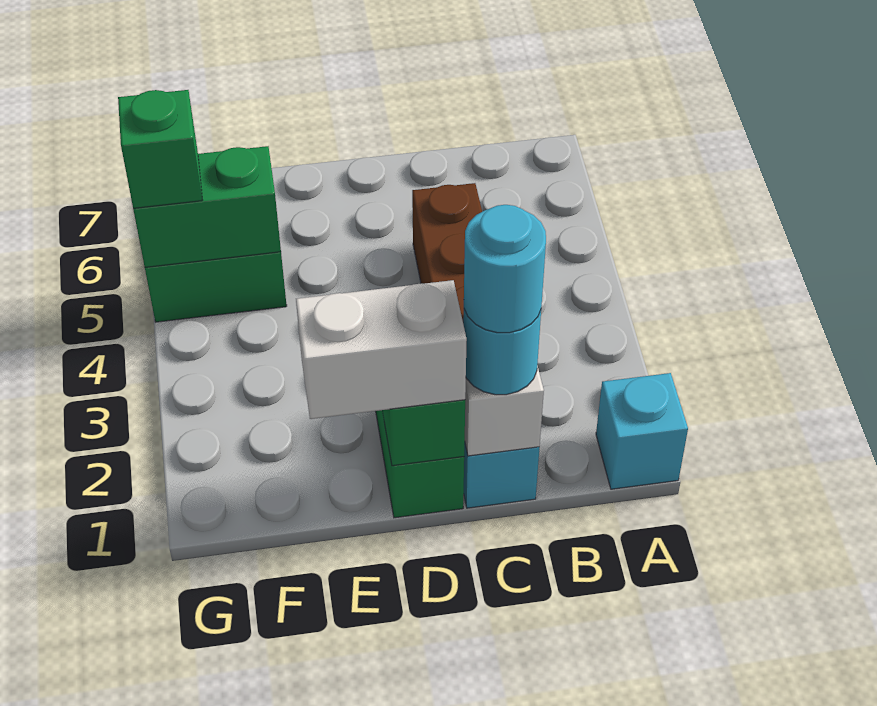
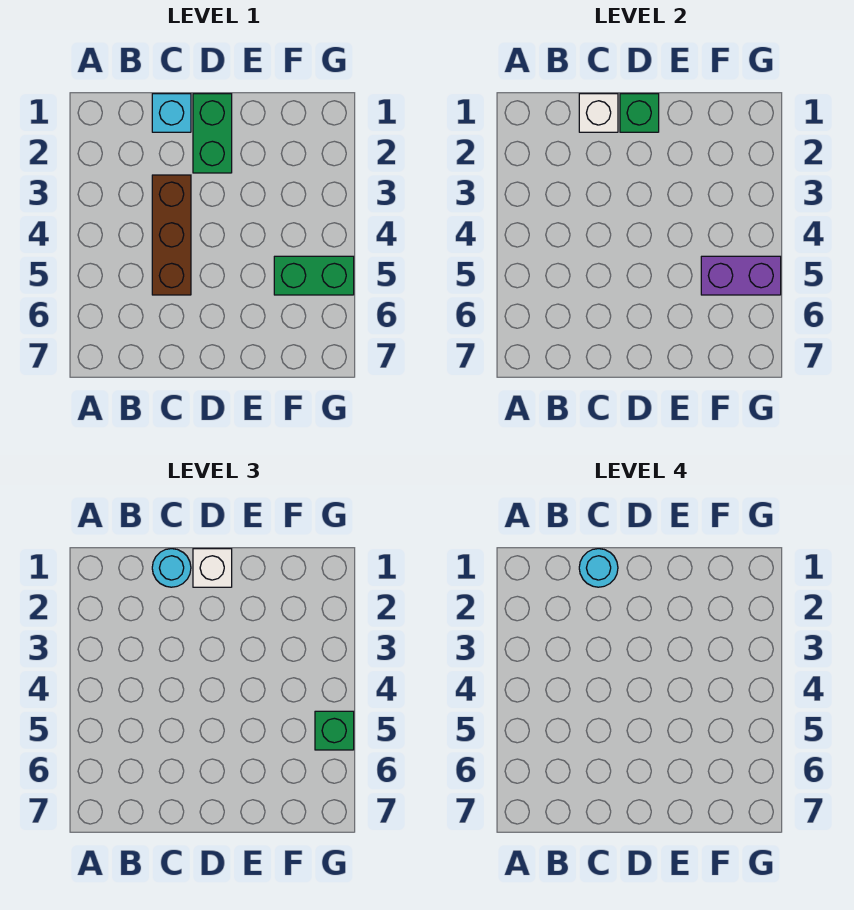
cyan 1x1 brick [596,373,688,489] -> none
white 1x2 brick [296,280,467,419] -> white 1x1 brick [193,549,232,587]
green 1x2 brick [133,146,281,267] -> purple 1x2 brick [701,256,781,295]

